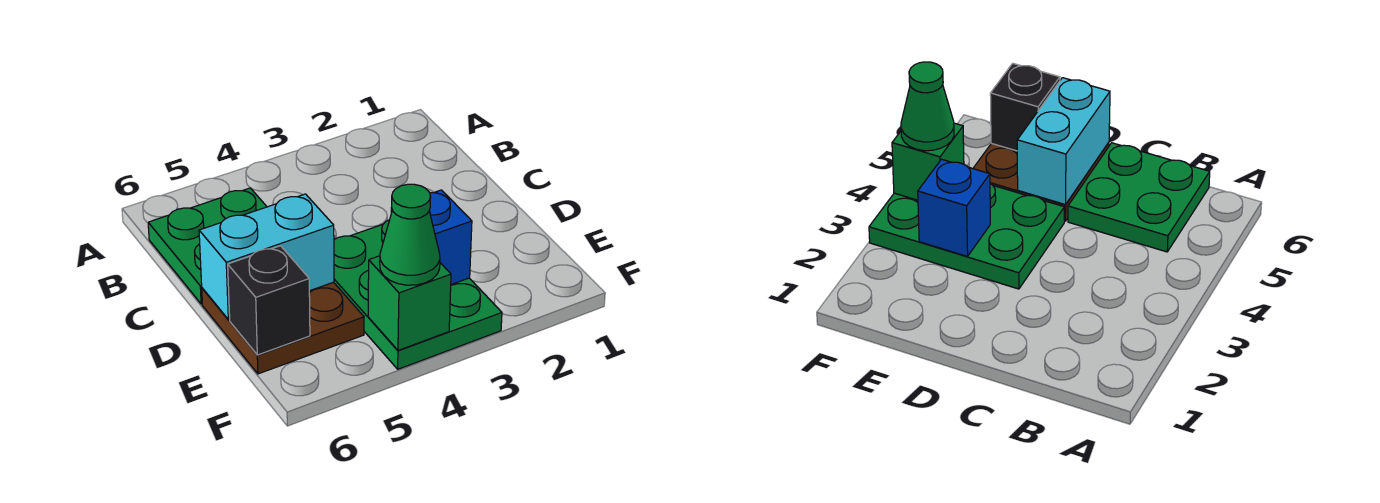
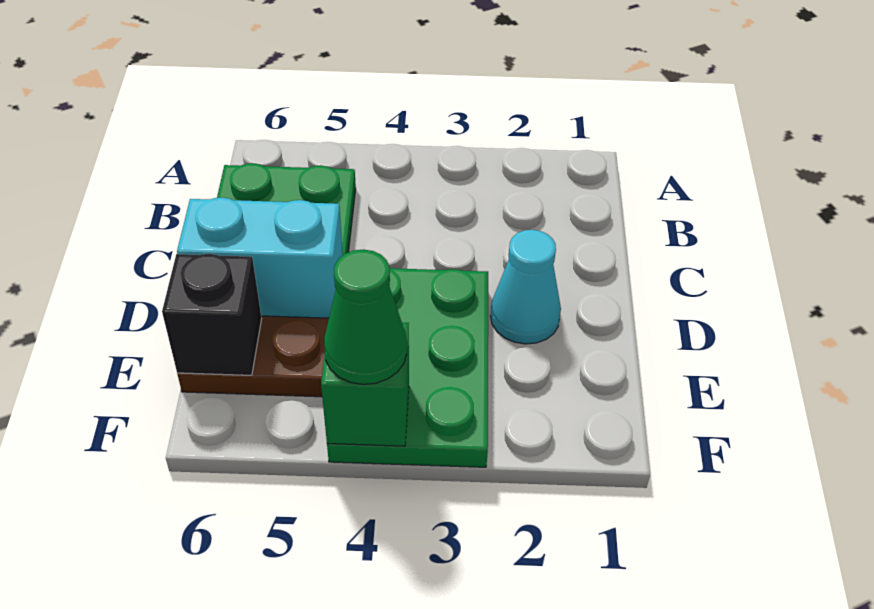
none -> cyan 1x1 cone [490,230,561,344]
blue 1x1 brick [391,190,472,284] -> none

